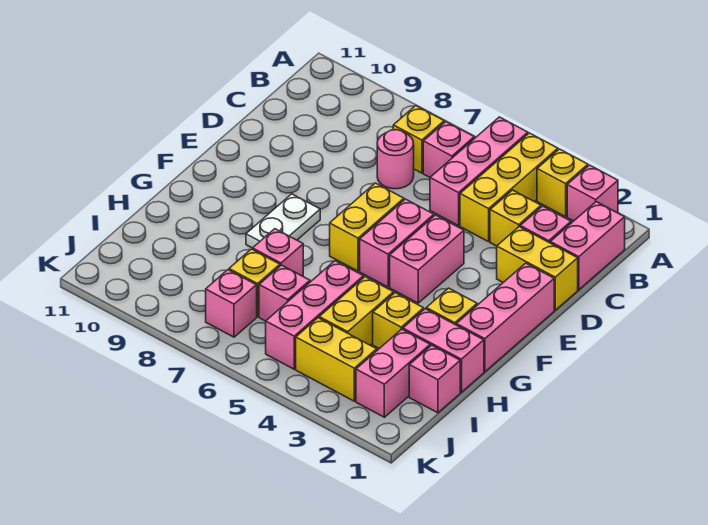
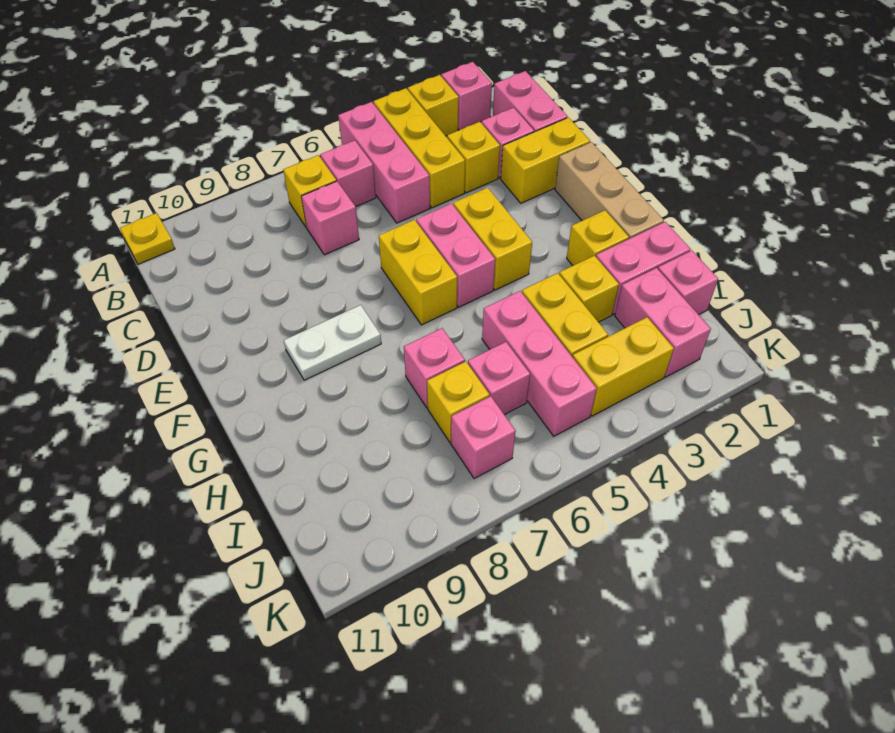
none -> yellow 1x1 plate [120,213,175,264]
pink 1x1 round brick [377,130,414,189] -> pink 1x1 brick [301,181,359,255]
pink 1x3 brick [456,263,554,372] -> tan 1x3 brick [555,142,664,239]
pink 1x2 brick [390,215,464,303] -> yellow 1x2 brick [453,188,532,290]
white 1x2 plate [246,194,320,248] -> white 1x2 plate turned to [284,305,381,380]

